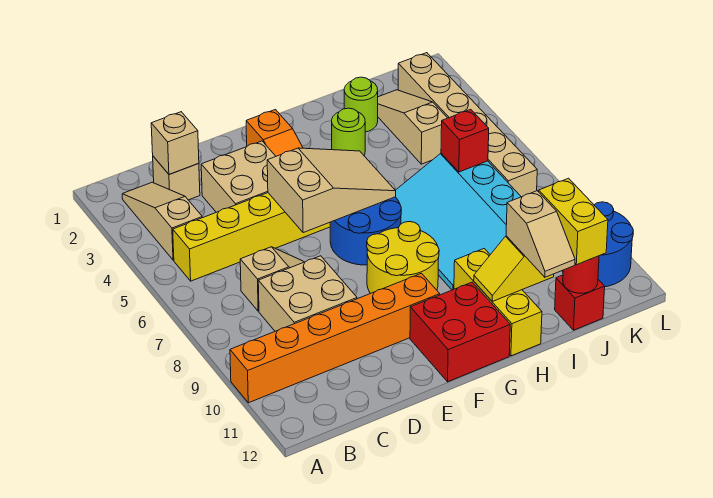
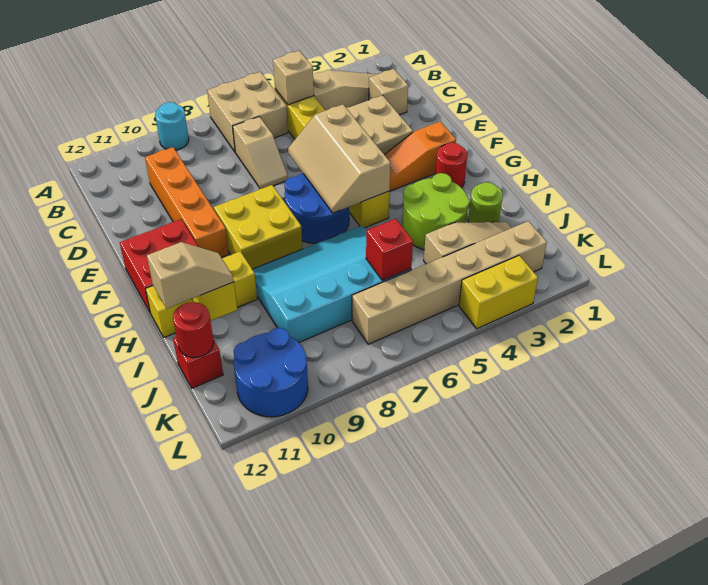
none -> cyan 1x1 round brick [155,102,189,150]
orange 1x6 brick [230,273,440,403] -> orange 1x4 brick [145,147,229,258]
tan 1x1 brick [151,112,199,174] -> tan 1x1 brick moved to [273,51,314,105]
tan 2x2 brick [258,256,357,331] -> tan 2x2 brick moved to [207,72,288,152]
tan 2x3 slope [267,148,396,233] -> tan 2x3 slope turned to [288,104,390,213]
yellow 2x2 round brick [367,222,439,293] -> yellow 2x2 brick [214,185,302,269]
none -> red 1x1 round brick [435,143,467,188]
lime 1x1 round brick [332,108,365,156] -> lime 2x2 round brick [402,173,469,250]
tan 1x2 slope [506,191,575,277] -> tan 1x2 slope turned to [147,242,234,309]
yellow 1x2 brick [539,178,608,265] -> yellow 1x2 brick moved to [459,256,538,329]

